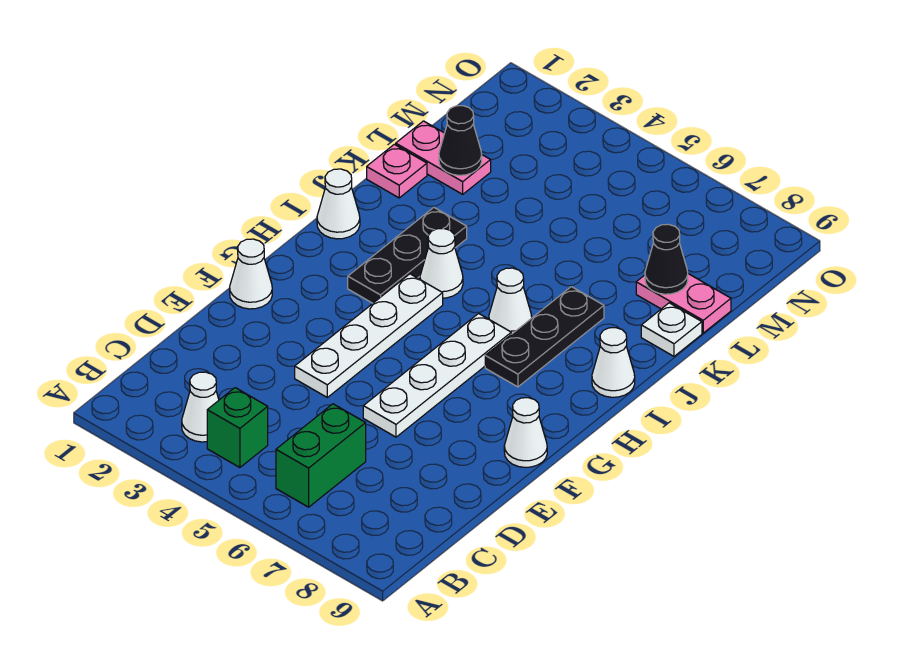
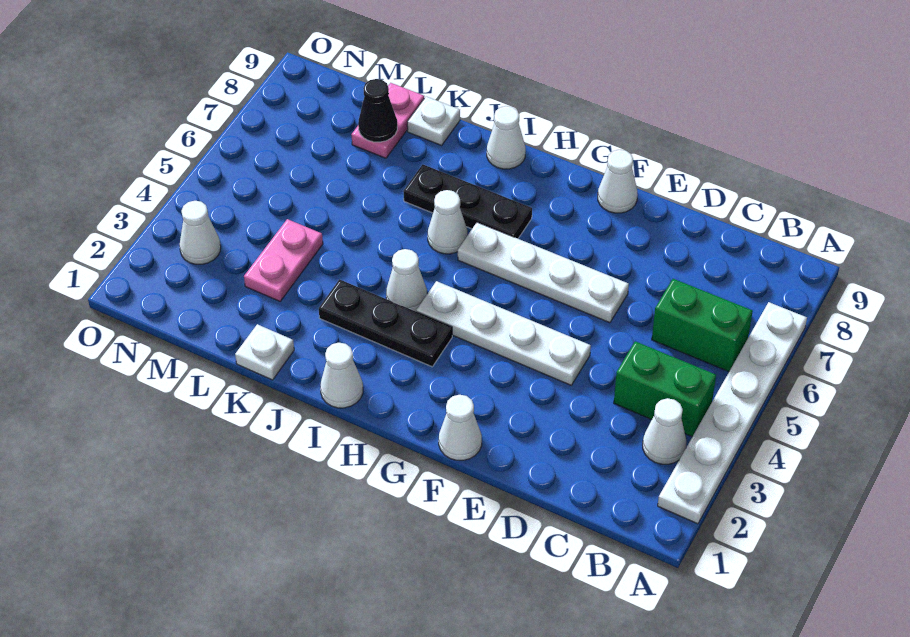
none -> white 1x6 plate [658,302,807,524]
green 1x1 brick [207,388,268,468] -> green 1x2 brick [614,341,716,437]
pink 1x1 plate [367,144,427,198] -> white 1x1 plate [235,324,294,380]
pink 1x2 plate [396,121,491,194] -> pink 1x2 plate moved to [244,219,323,301]
black 1x1 cone [439,106,482,175] -> none
none -> white 1x1 cone [179,201,221,264]

